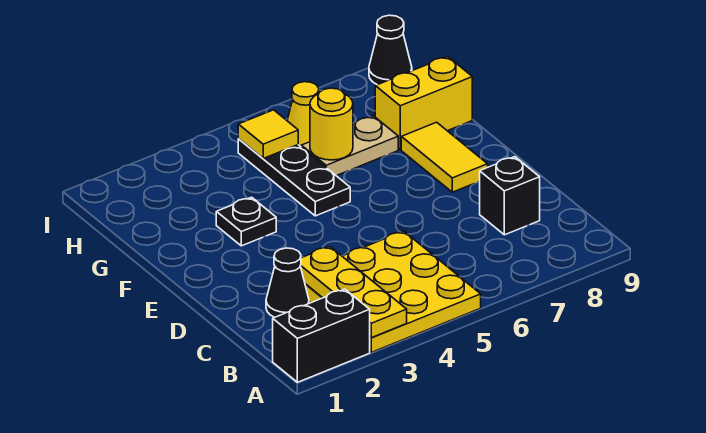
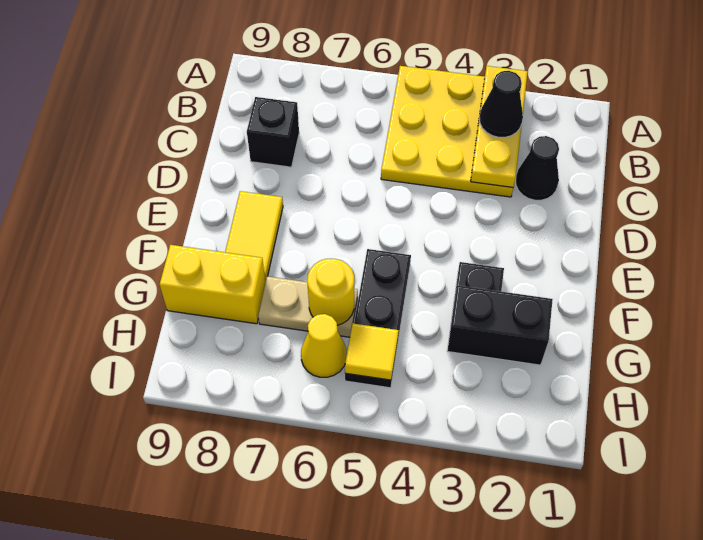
black 1x2 brick [273,289,370,382] -> black 1x2 brick moved to [447,285,553,365]
black 1x1 cone [369,15,412,85] -> black 1x1 cone moved to [479,71,523,137]

